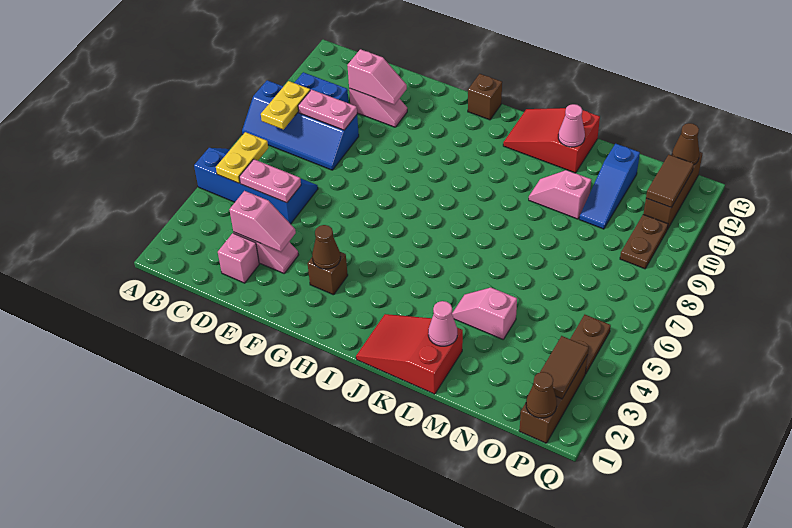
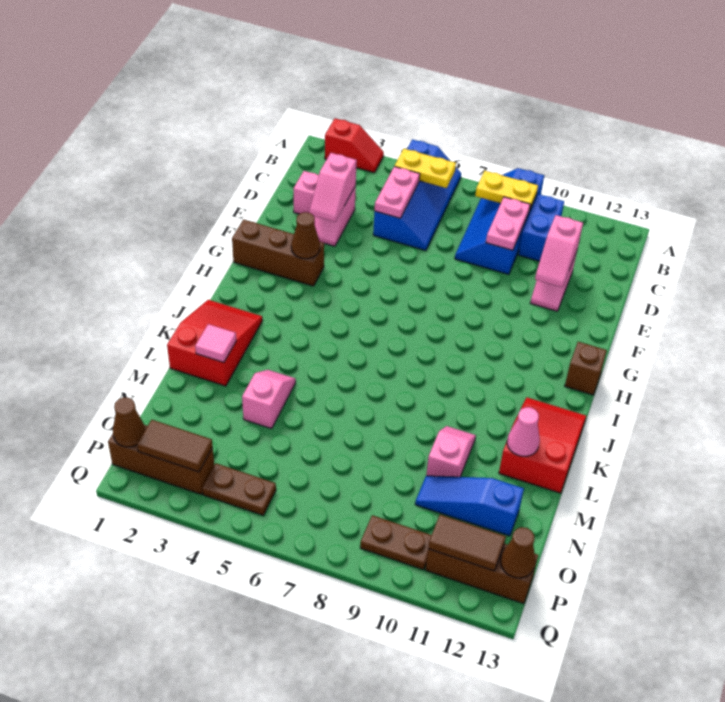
none -> red 1x2 slope [325,118,384,173]
brown 1x1 brick [308,252,348,295] -> brown 1x3 brick [232,219,324,286]
pink 1x1 cone [428,301,457,346] -> pink 1x1 tile [195,324,236,362]

